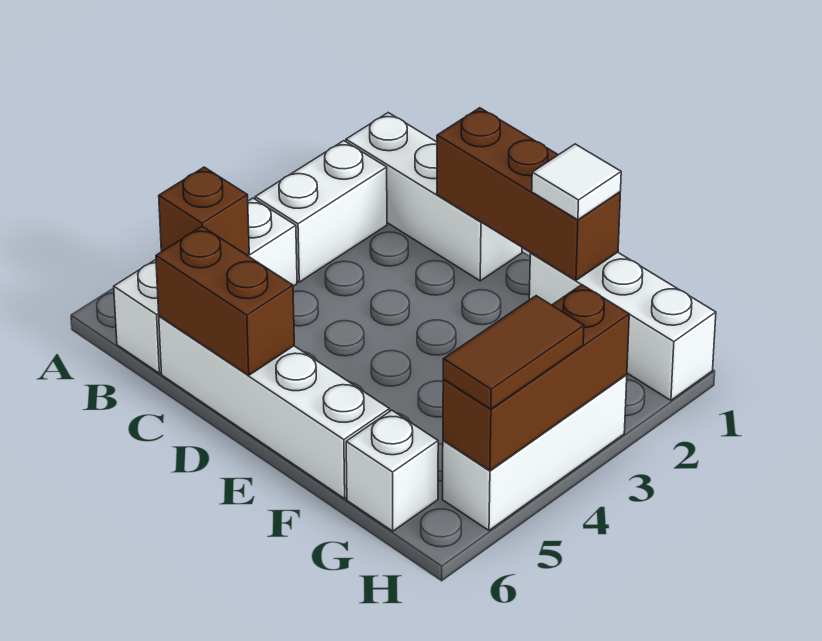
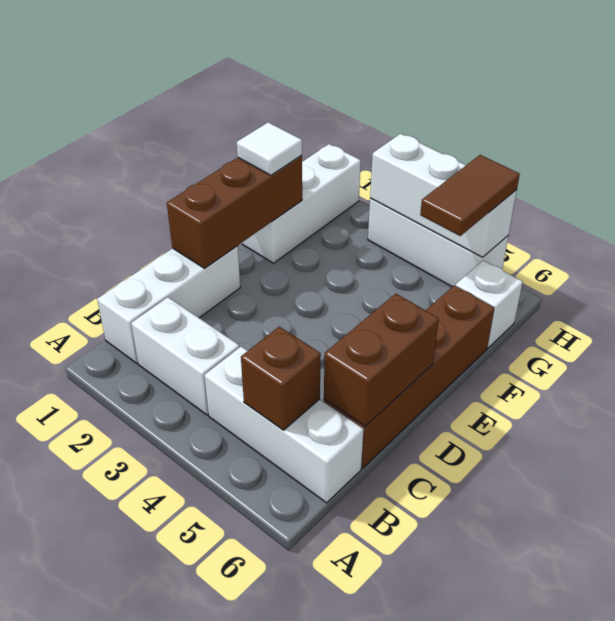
white 1x4 brick [159,316,390,499] -> brown 1x4 brick [324,285,494,468]
brown 1x3 brick [443,285,629,471] -> white 1x3 brick [370,134,517,258]
brown 1x2 tile [443,296,584,409] -> brown 1x2 tile turned to [420,155,520,236]

